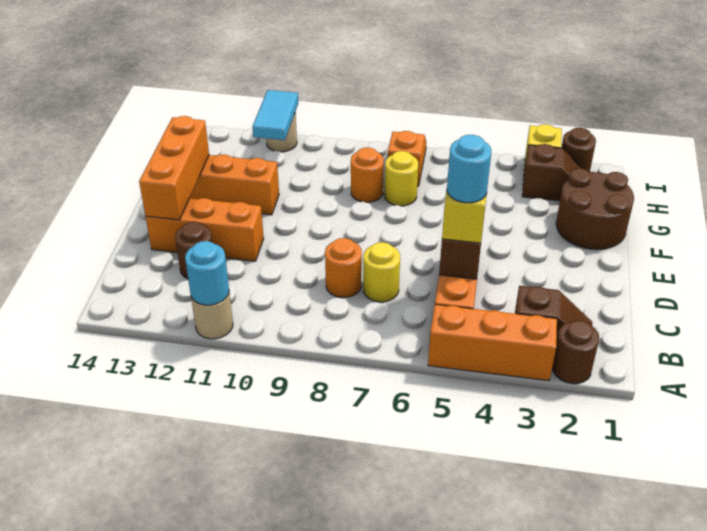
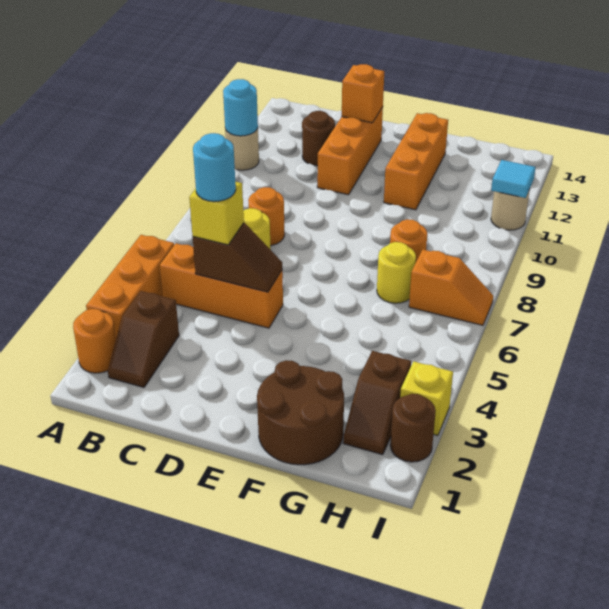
brown 1x1 round brick [552,320,599,384] -> orange 1x1 round brick [73,309,116,373]
orange 1x3 brick [139,116,209,220] -> orange 1x1 brick [342,64,384,123]
cyan 1x2 tile [252,90,298,140] -> cyan 1x1 tile [491,160,536,198]

